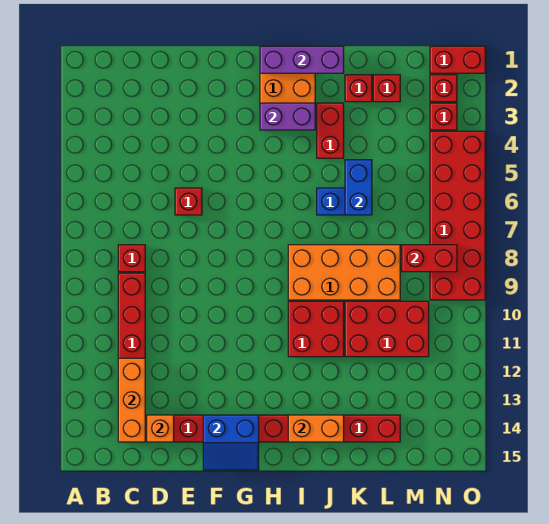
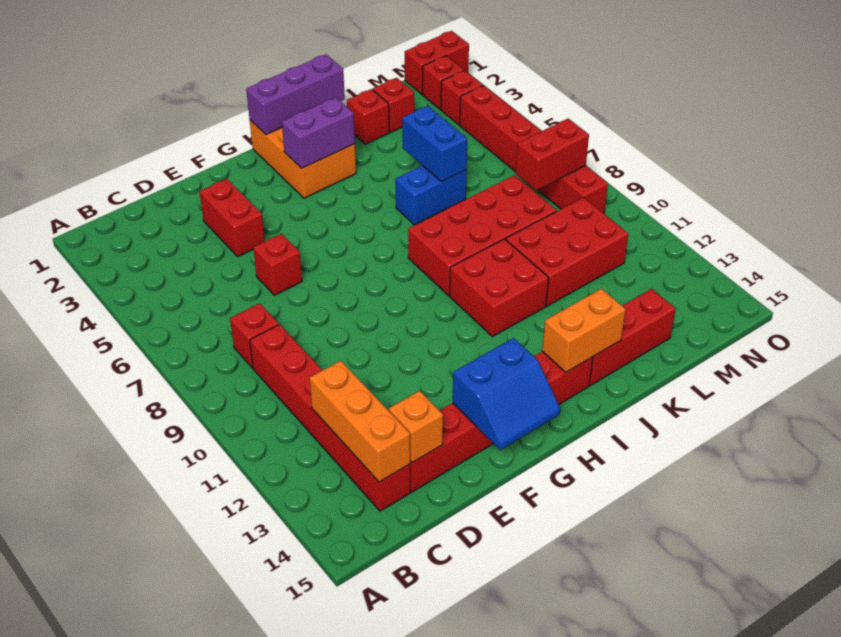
orange 2x4 brick [288,245,400,300] -> red 2x4 brick [408,175,557,296]
red 1x2 brick [317,103,344,158] -> red 1x2 brick moved to [199,179,265,257]
red 2x6 brick [430,131,485,300] -> red 1x6 brick [460,85,608,213]

